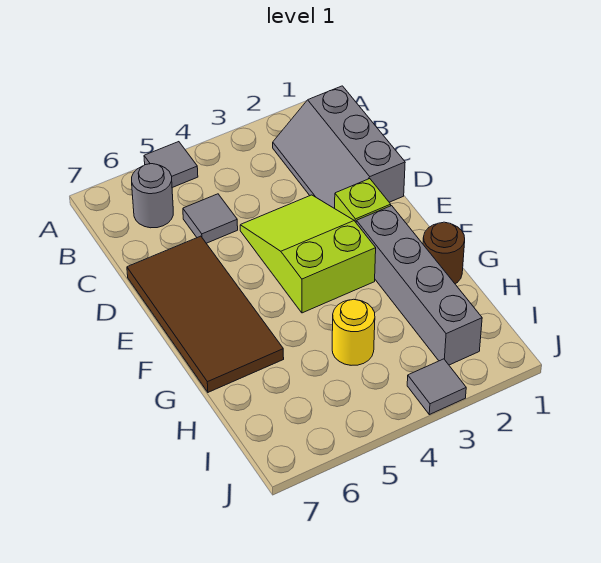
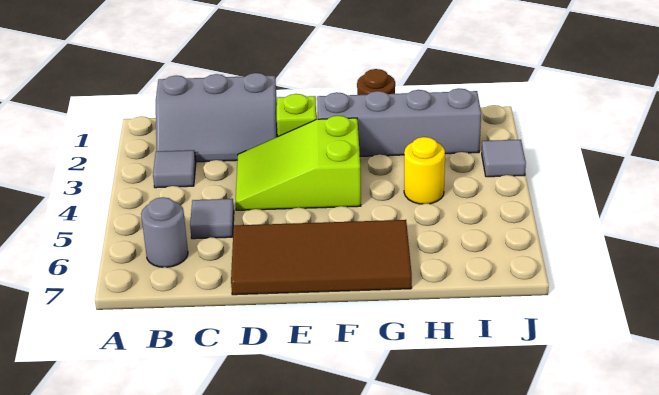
grey 1x1 tile [144,142,198,188] -> grey 1x1 tile moved to [153,150,196,188]

